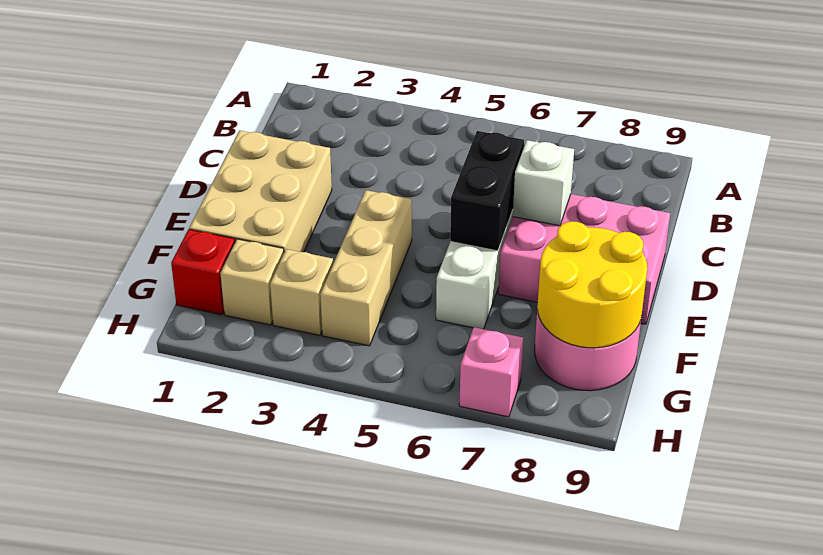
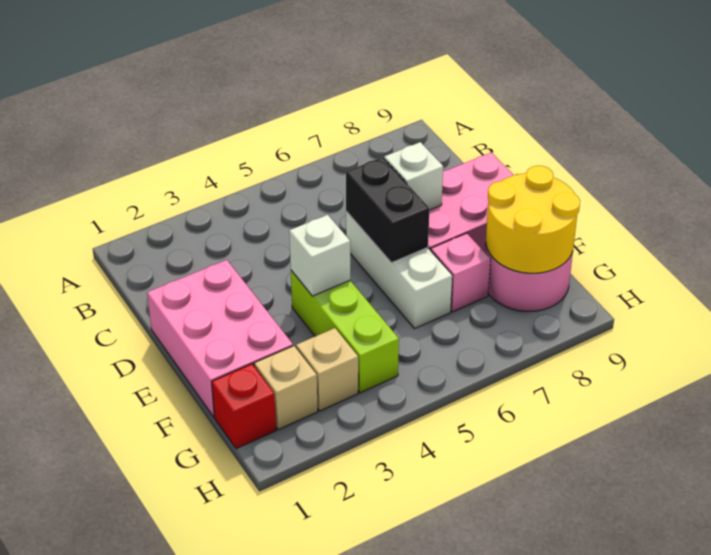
tan 2x3 brick [189,130,332,252] -> pink 2x3 brick [147,260,293,417]
tan 1x3 brick [320,190,412,346] -> lime 1x3 brick [291,271,399,393]
none -> white 1x1 brick [289,215,350,296]
pink 1x1 brick [459,327,523,417] -> pink 1x1 brick moved to [431,233,491,312]

